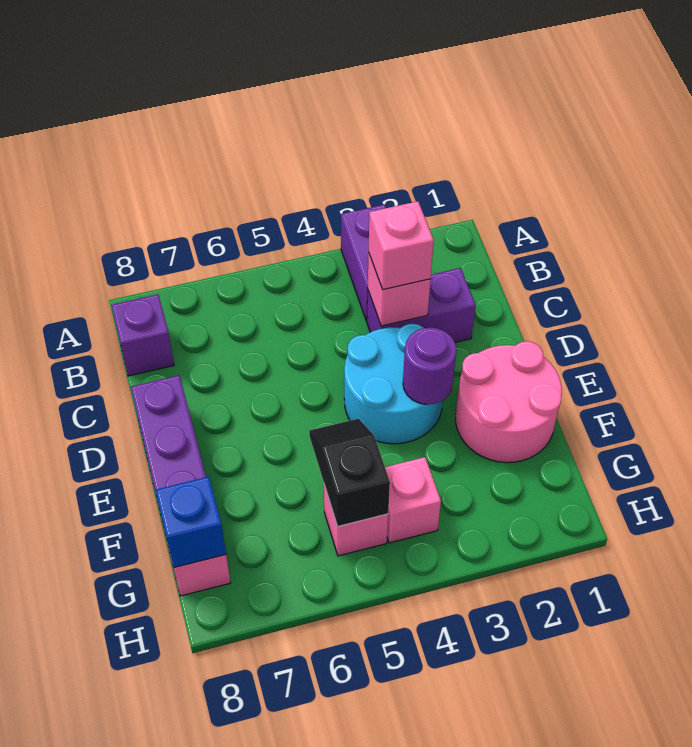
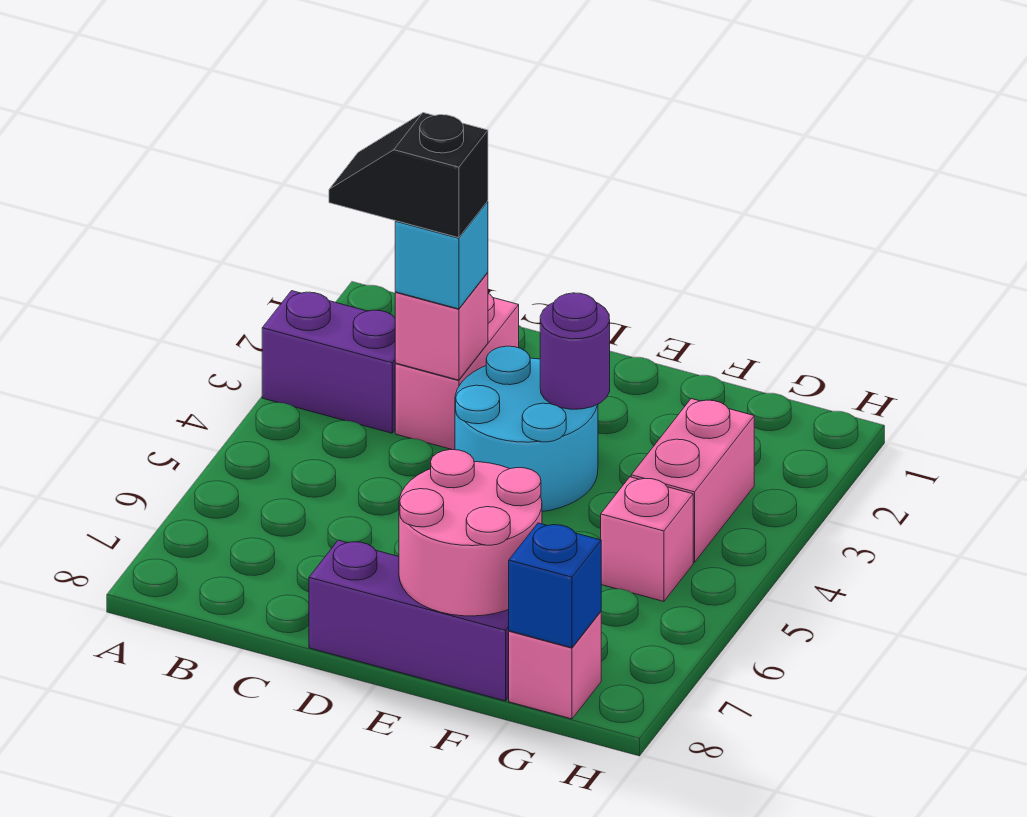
purple 1x1 brick [112,294,174,376] -> none
purple 1x2 brick [367,268,476,342] -> pink 1x2 brick [395,293,519,450]
pink 1x1 brick [369,201,434,290] -> cyan 1x1 brick [395,201,488,309]
pink 2x2 round brick [456,341,562,463] -> pink 2x2 round brick moved to [399,450,542,616]
black 1x2 slope [309,419,390,527] -> black 1x2 slope moved to [329,113,488,238]
pink 1x1 brick [385,457,441,543] -> pink 1x2 brick [631,399,754,562]

